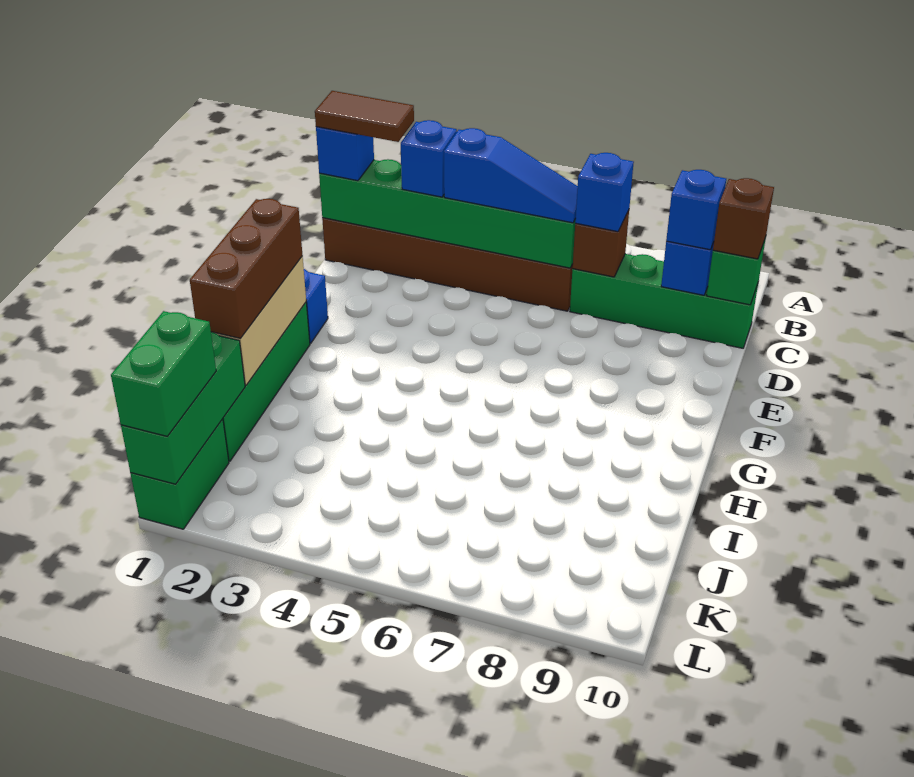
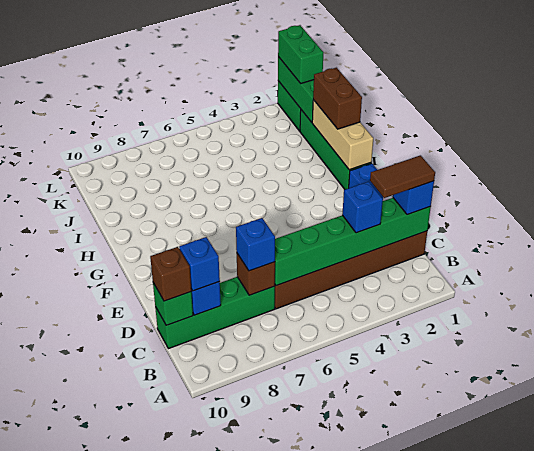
blue 1x3 slope [444,128,578,223] -> none
brown 1x3 brick [190,199,302,338] -> brown 1x2 brick [313,68,362,129]

